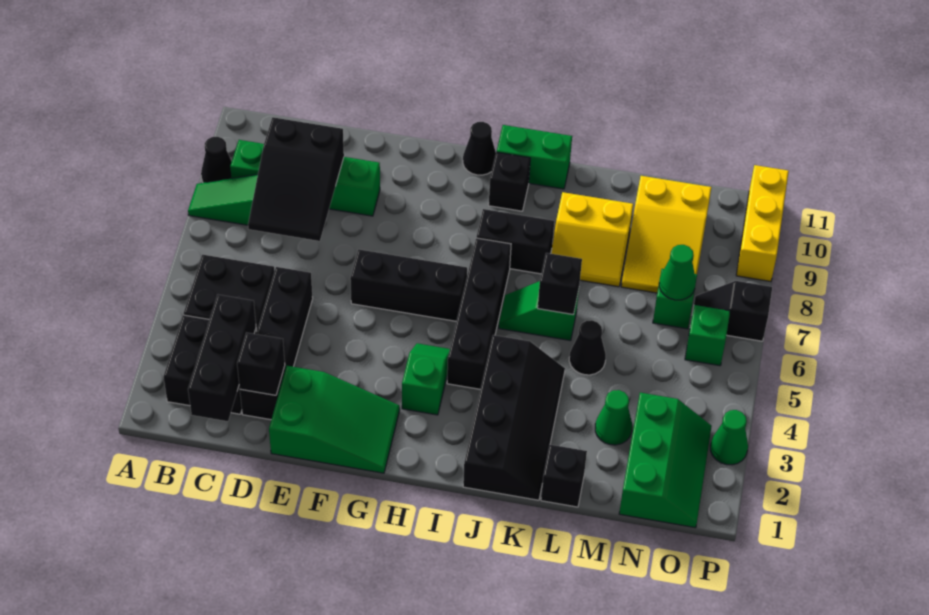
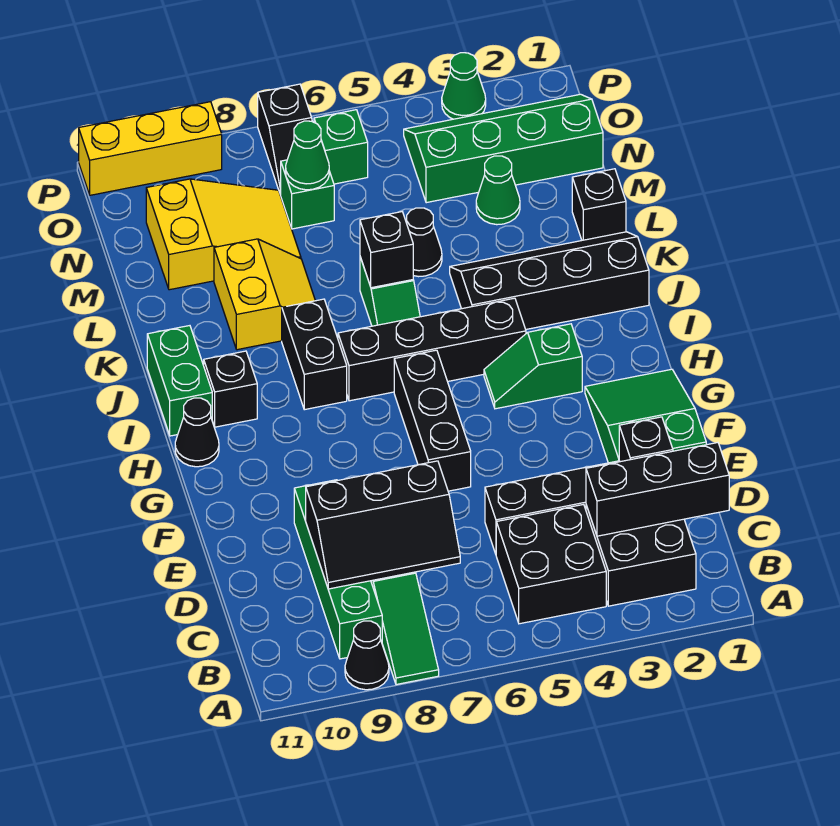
black 2x3 slope [248,117,344,241] -> black 2x3 slope turned to [306,461,460,589]
green 2x3 slope [619,393,712,528] -> green 2x4 slope [404,94,603,203]

